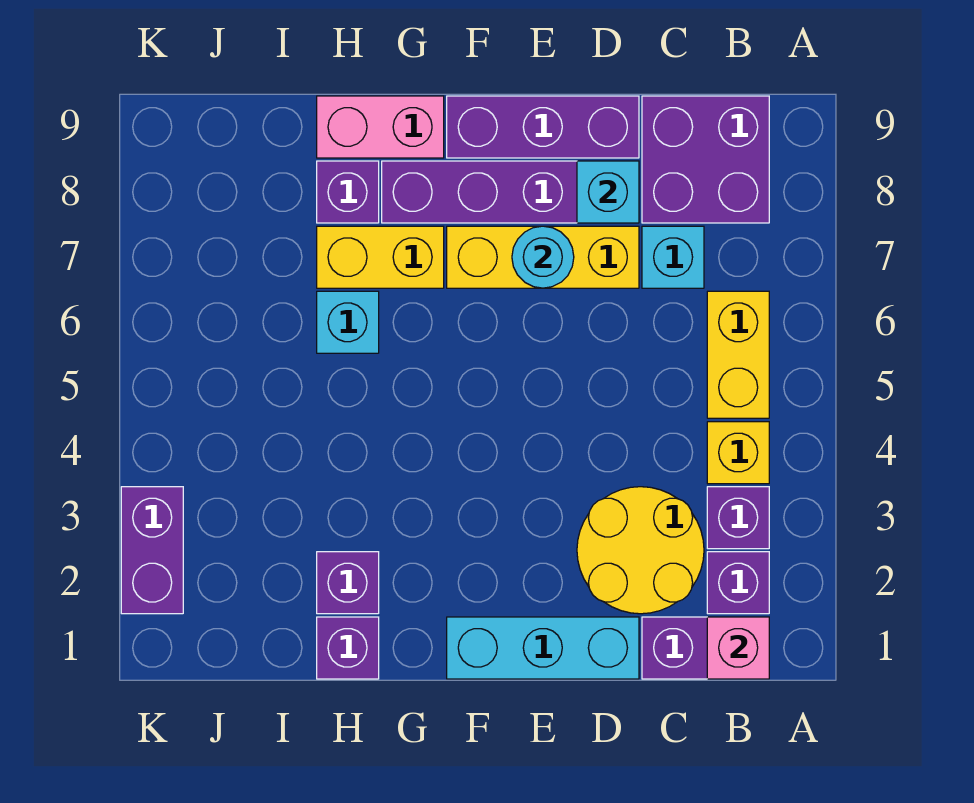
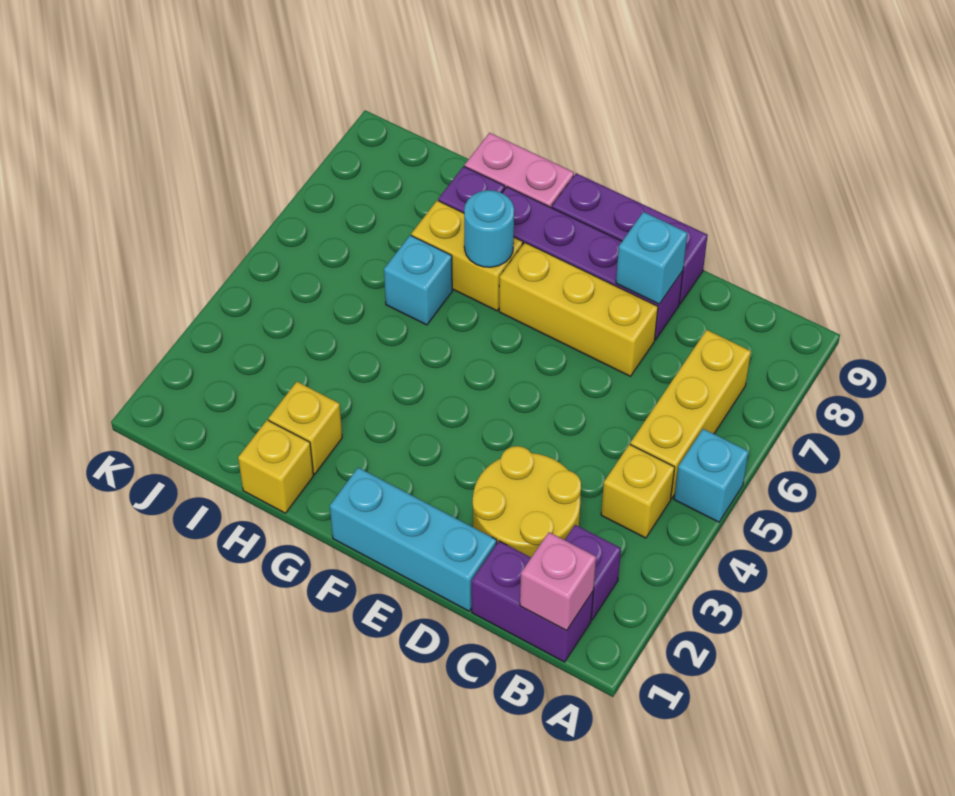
purple 1x1 brick [707,487,769,549] -> none
yellow 1x2 brick [707,291,769,418] -> yellow 1x3 brick [630,330,751,498]
purple 2x2 brick [642,96,769,223] -> none
cyan 1x1 brick [642,226,704,288] -> cyan 1x1 brick moved to [674,429,749,522]
cyan 1x1 round brick [512,226,574,288] -> cyan 1x1 round brick moved to [464,190,514,267]
purple 1x1 brick [317,617,379,679] -> yellow 1x1 brick [238,420,314,513]
purple 1x1 brick [317,552,379,614] -> yellow 1x1 brick [268,382,342,474]
purple 1x2 brick [121,487,183,614] -> none

